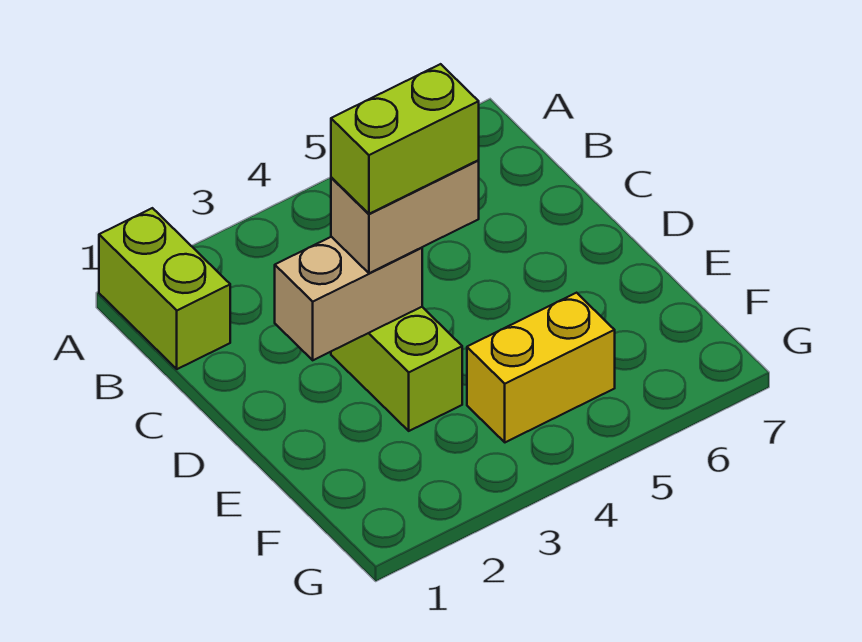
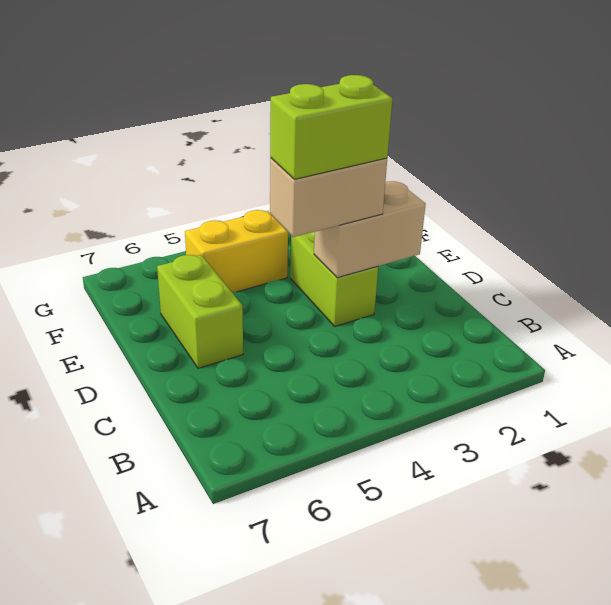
lime 1x2 brick [99,208,230,369] -> lime 1x2 brick moved to [157,255,243,368]

